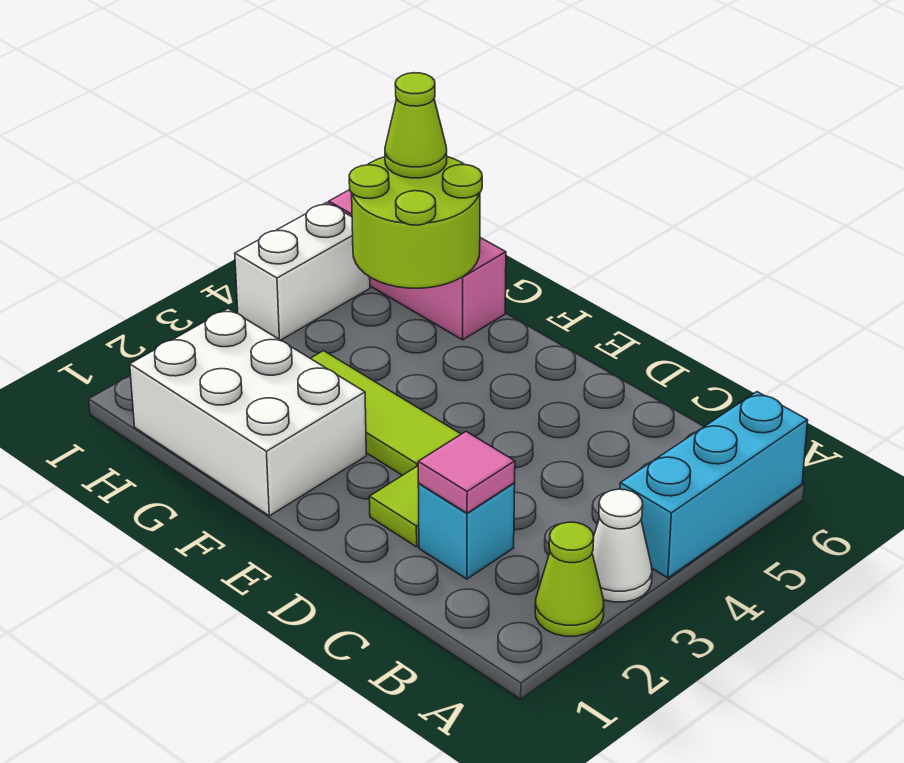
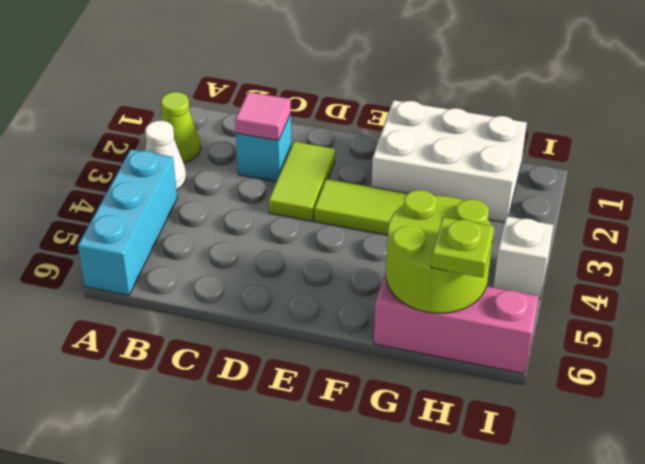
lime 1x1 cone [385,73,447,178] -> lime 1x1 plate [431,217,494,278]
white 1x2 brick [235,203,370,340] -> white 1x1 brick [493,216,554,299]

